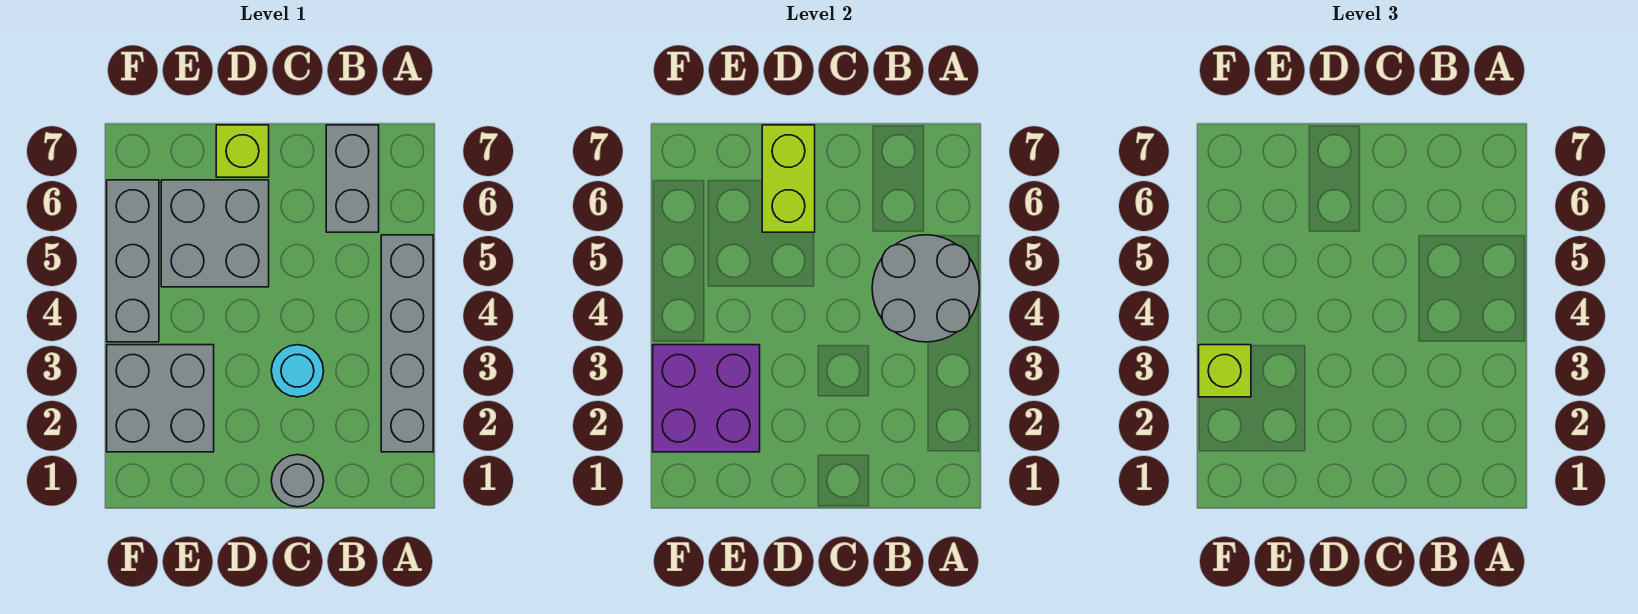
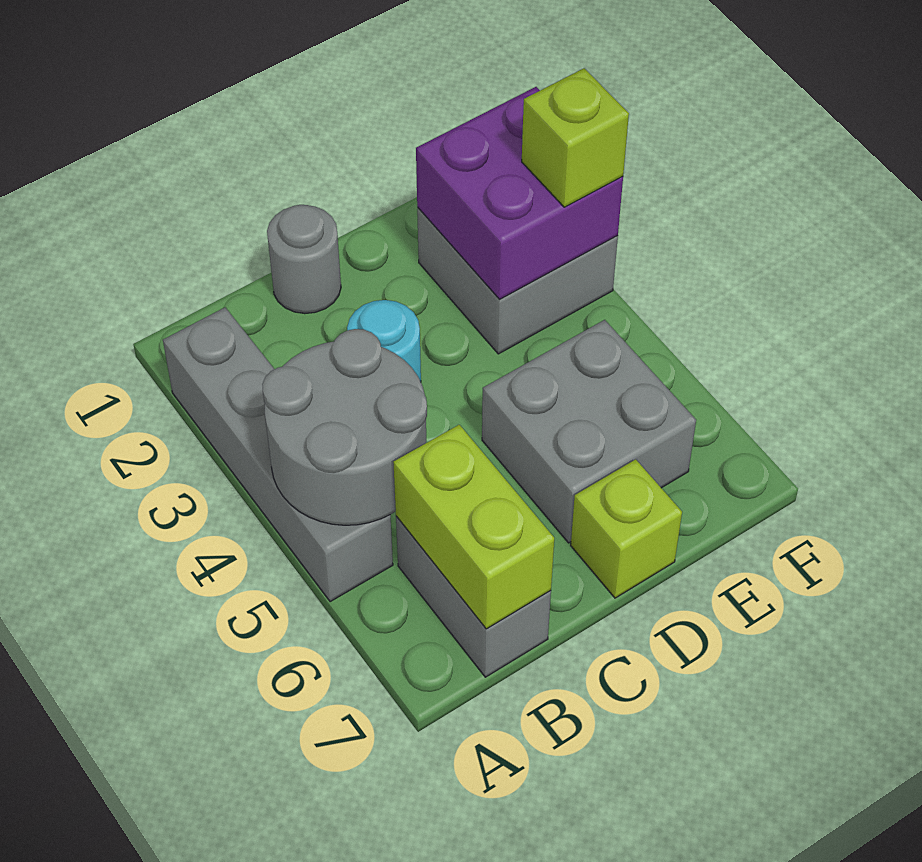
lime 1x2 brick [762,125,815,232] -> lime 1x2 brick moved to [393,425,554,629]
grey 1x3 brick [107,180,159,342] -> none

